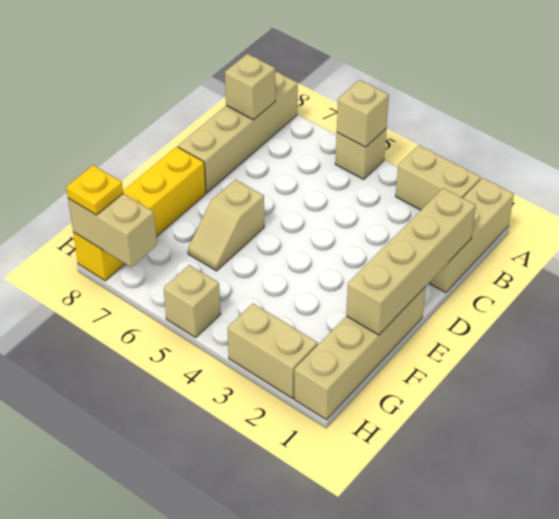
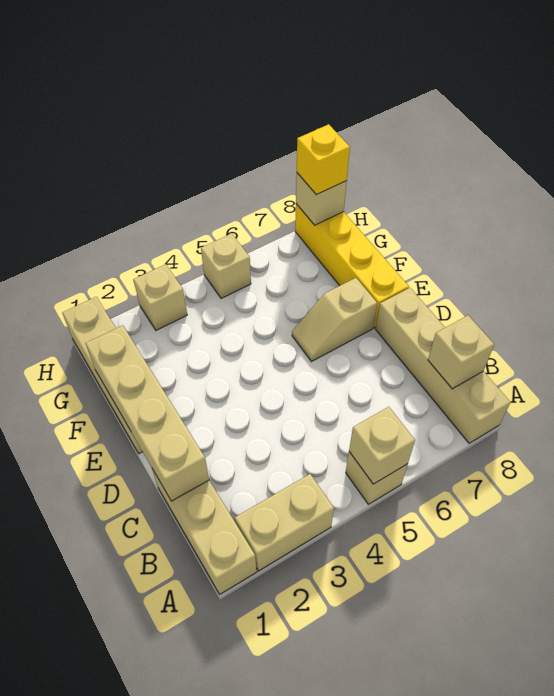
tan 1x2 slope [188,179,264,271] -> tan 1x2 slope turned to [292,278,377,362]
tan 1x2 brick [228,303,318,399] -> tan 1x1 brick [133,264,187,330]
tan 1x2 brick [68,194,157,267] -> tan 1x1 brick [296,173,347,225]
yellow 1x1 plate [66,165,123,215] -> yellow 1x1 brick [297,124,350,195]

